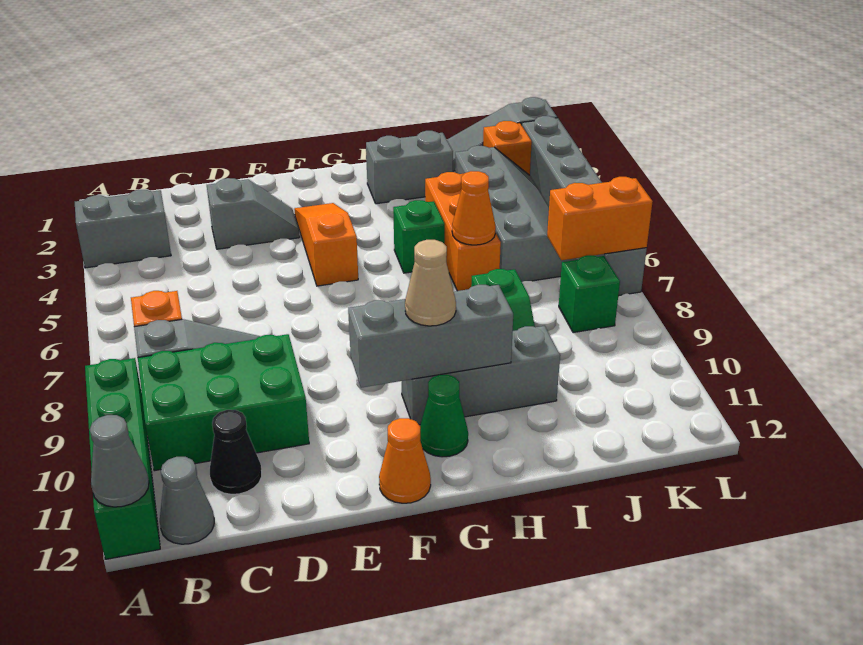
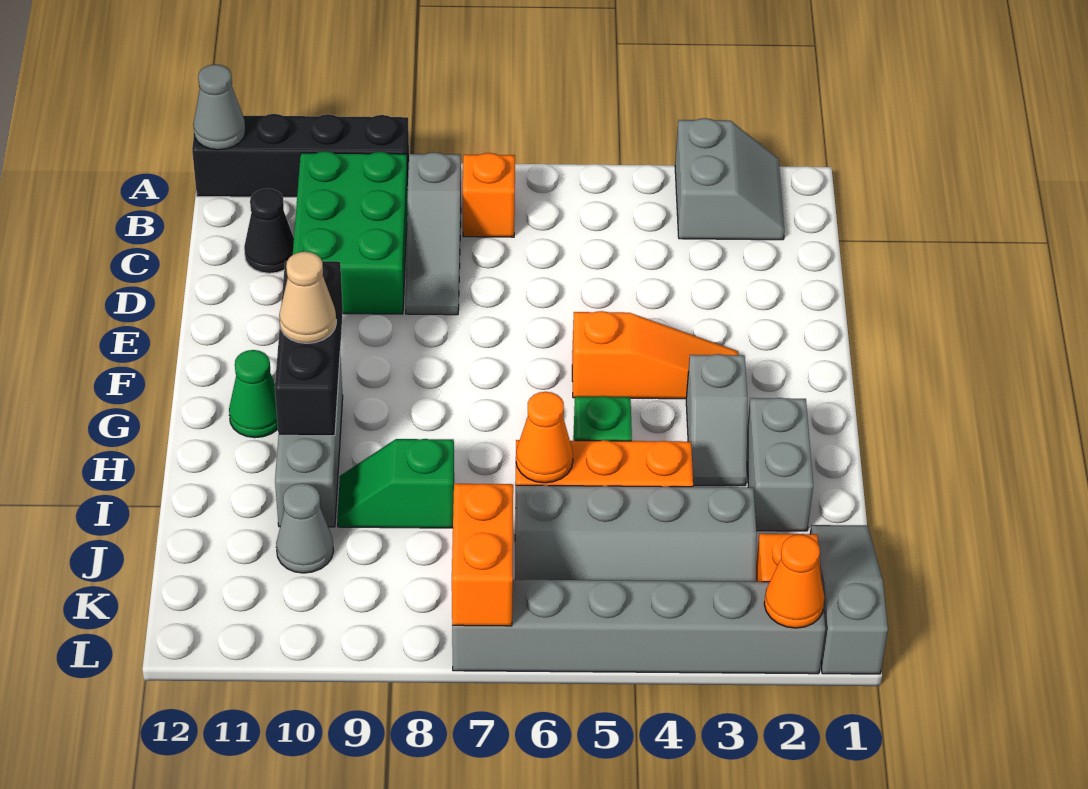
green 1x4 brick [85,358,160,559] -> black 1x4 brick [192,114,409,197]
grey 1x1 cone [160,457,214,544] -> grey 1x1 cone moved to [276,483,333,573]
grey 1x2 slope [207,178,300,249] -> grey 1x2 slope moved to [686,354,747,486]
grey 1x3 brick [348,285,513,388] -> black 1x3 brick [275,261,343,436]
orange 1x1 cone [379,418,431,503] -> orange 1x1 cone moved to [764,535,825,628]
green 1x1 brick [559,255,620,333] -> none

